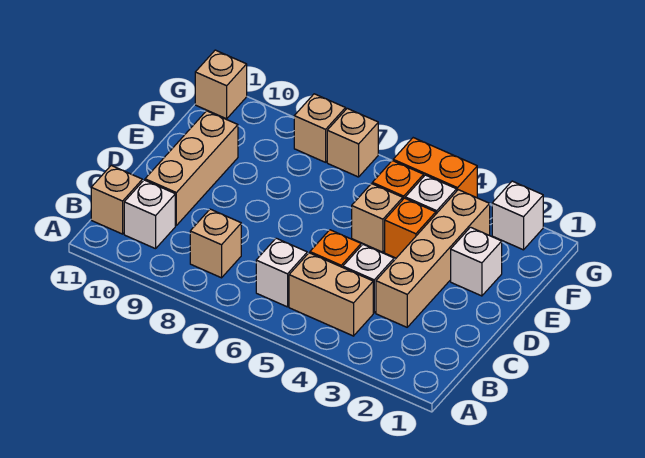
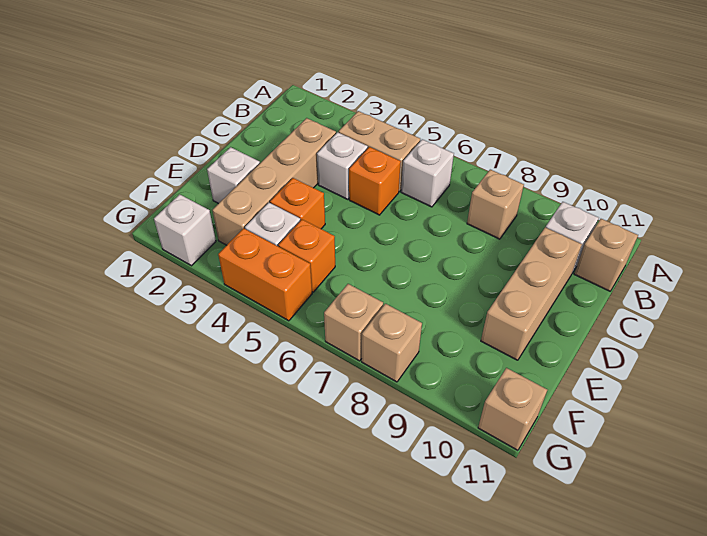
tan 1x1 brick [352,184,403,252] -> none

